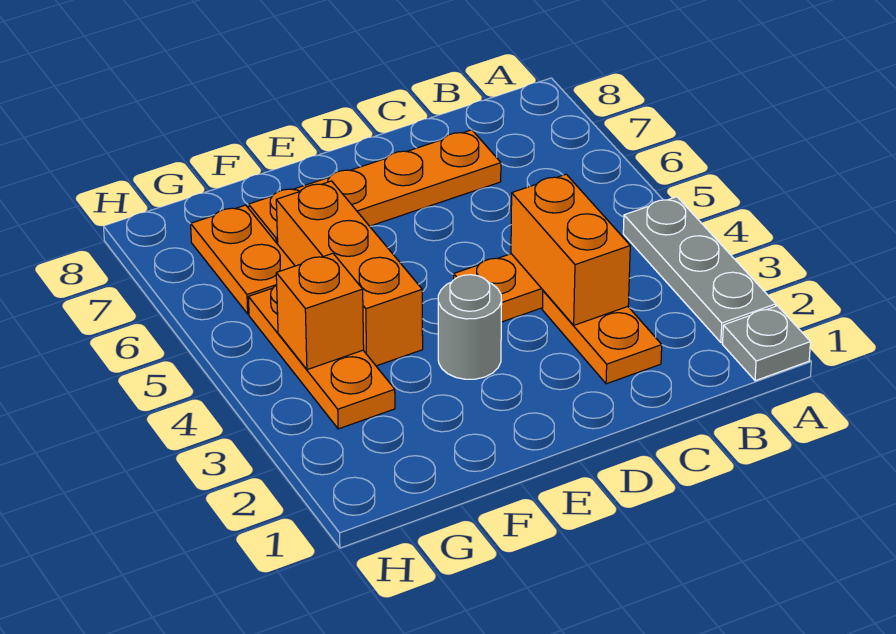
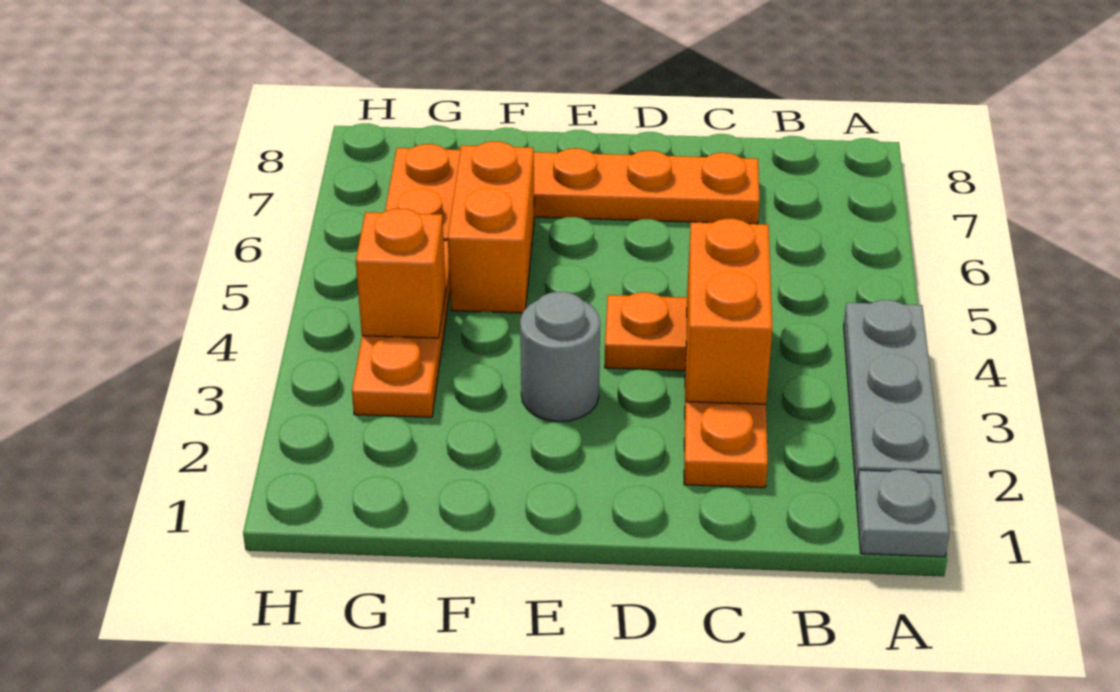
orange 1x3 brick [276,181,423,366] -> orange 1x2 brick [448,141,534,313]

